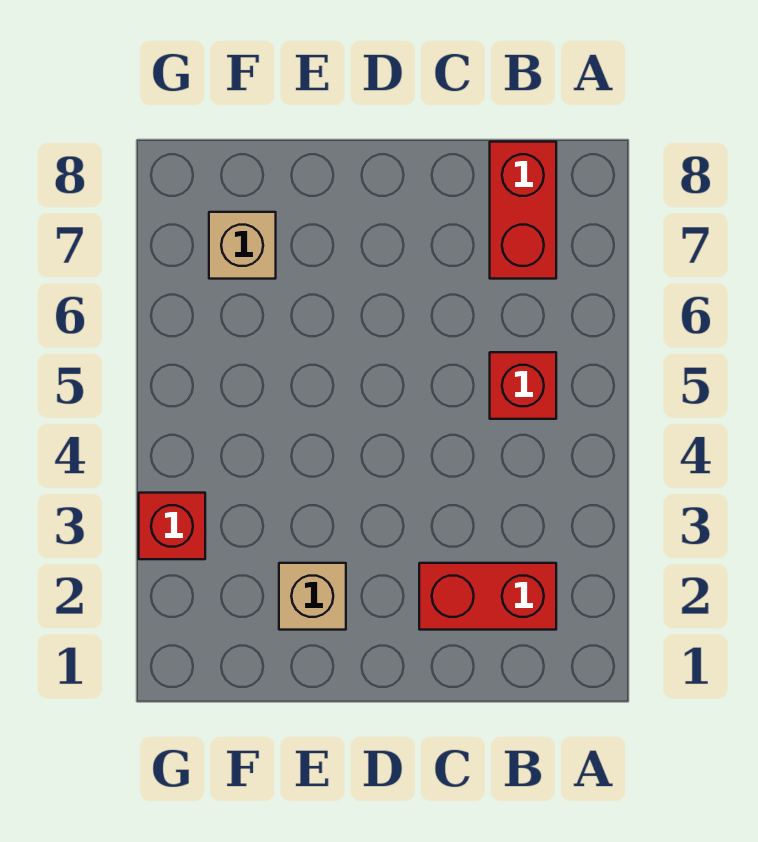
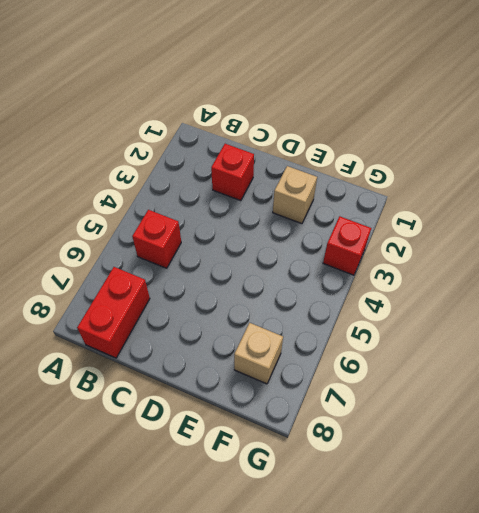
red 1x2 brick [419,563,556,630] -> red 1x1 brick [211,144,254,201]

